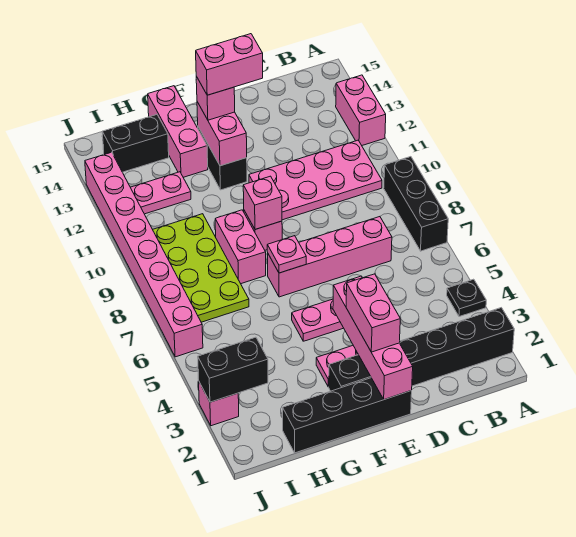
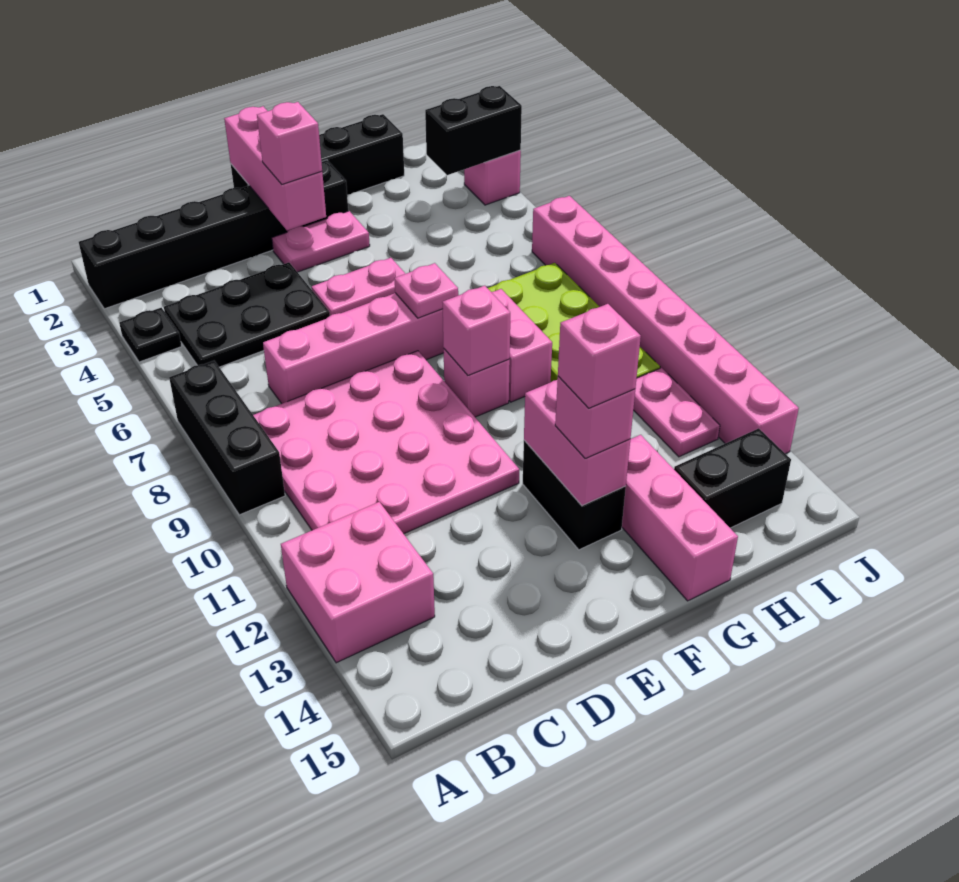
pink 1x2 brick [336,75,386,145] -> pink 2x2 brick [281,502,435,663]
none -> black 2x3 plate [164,262,330,367]
pink 2x4 plate [249,140,382,220] -> pink 4x4 plate [253,351,519,534]
pink 1x4 brick [333,276,413,400] -> pink 1x3 brick [224,106,326,230]
pink 1x2 brick [346,274,400,352] -> pink 1x1 brick [257,102,322,184]
pink 1x2 brick [196,34,263,95] -> pink 1x1 brick [558,304,641,408]
pink 1x2 plate [130,172,191,214] -> pink 1x2 plate turned to [633,368,720,457]

